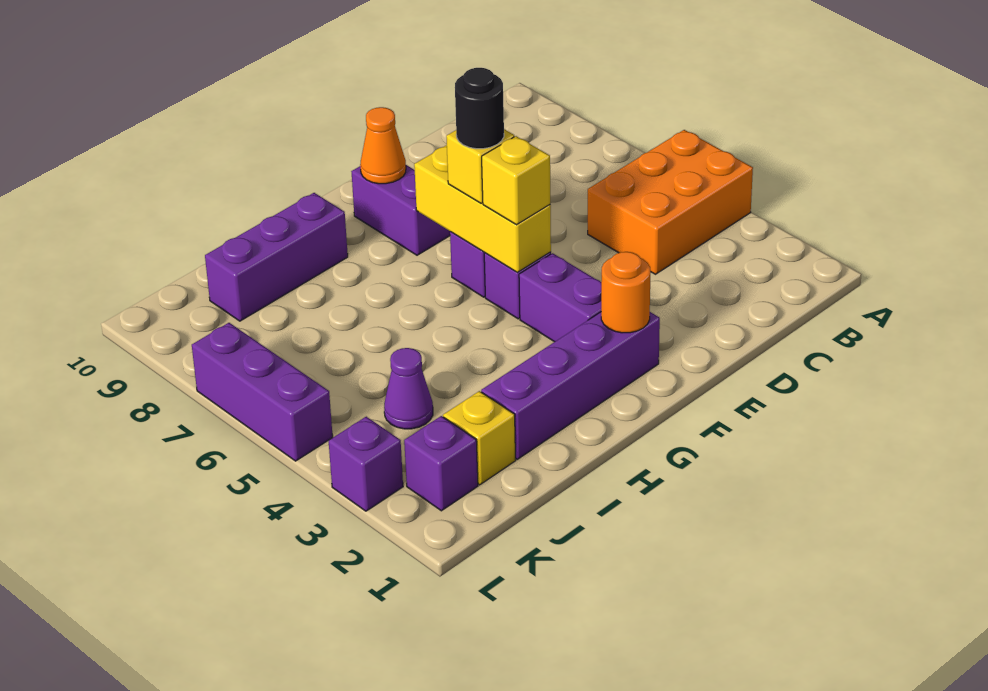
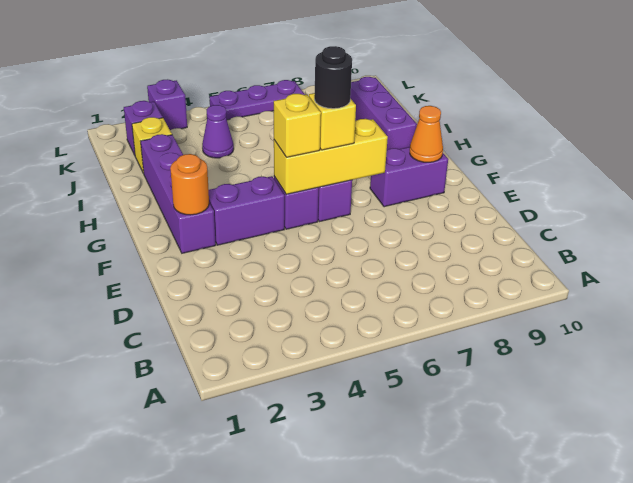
orange 2x3 brick [588,130,753,274] -> none
purple 1x3 brick [192,323,333,461] -> purple 1x3 plate [209,80,305,120]

